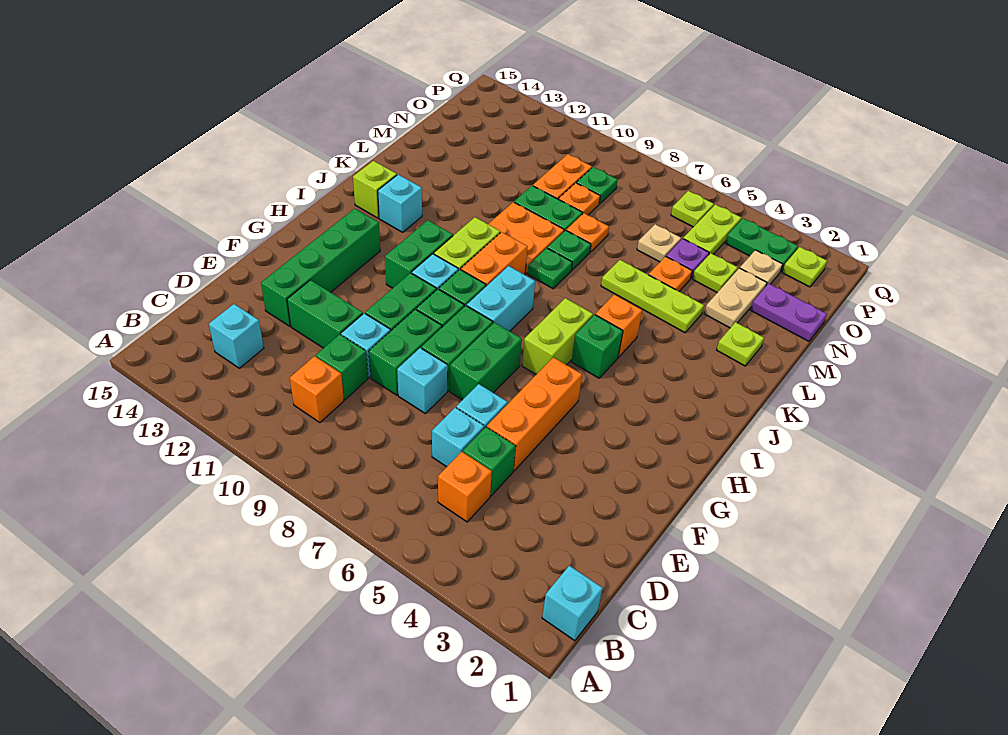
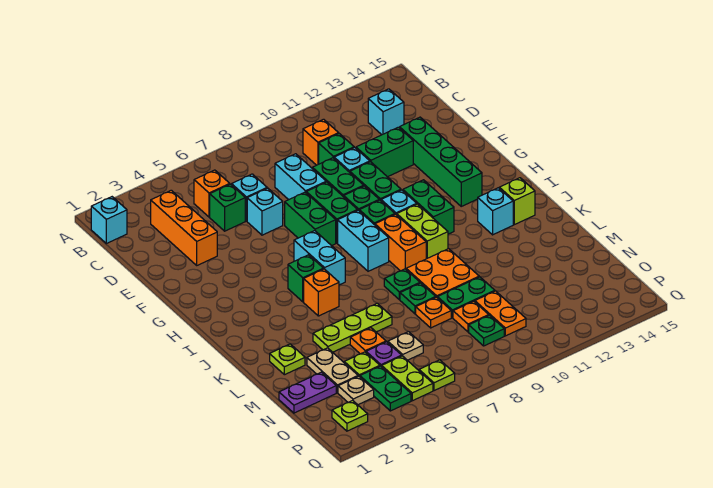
orange 1x3 brick [487,357,582,471] -> orange 1x3 brick moved to [151,190,217,265]
cyan 1x1 brick [397,348,448,413] -> cyan 1x2 brick [275,154,326,200]
lime 1x2 brick [522,298,593,374] -> cyan 1x2 brick [294,231,345,285]
green 1x2 plate [726,218,798,272] -> green 1x2 plate turned to [360,366,411,411]

